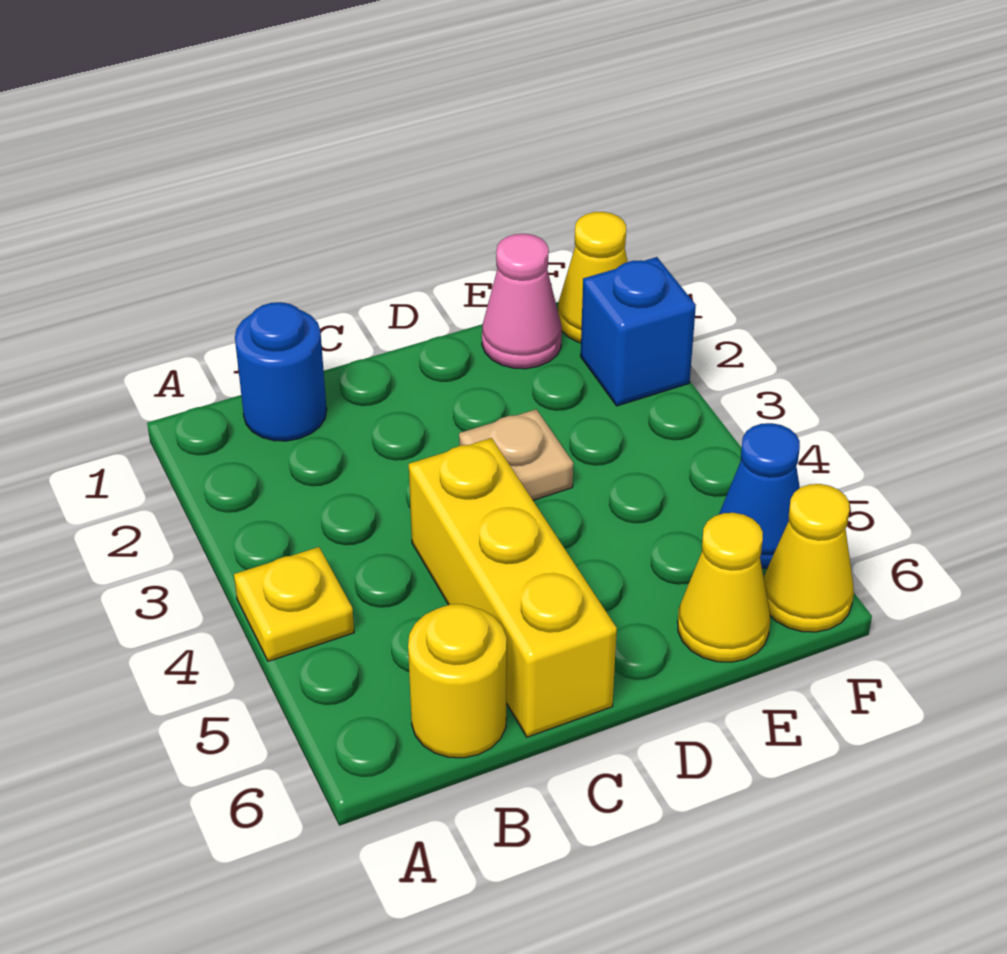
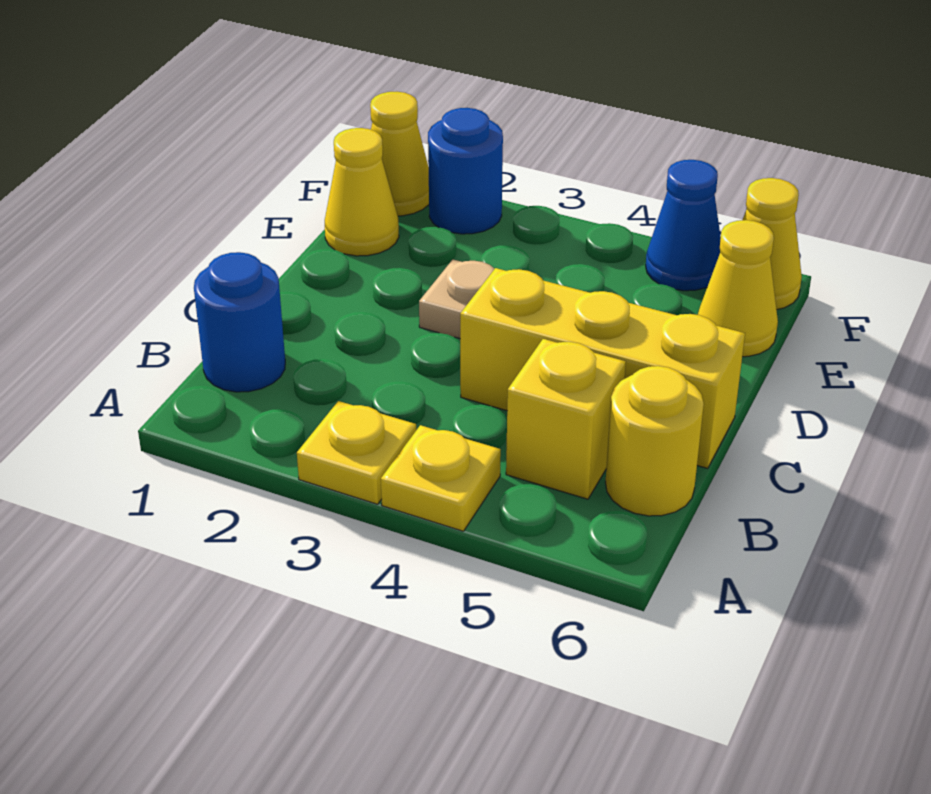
none -> yellow 1x1 plate [297,401,416,504]
none -> yellow 1x1 brick [506,339,626,499]
pink 1x1 cone [482,234,562,369] -> yellow 1x1 cone [325,128,399,256]
blue 1x1 brick [581,257,696,406] -> blue 1x1 round brick [428,108,503,234]

